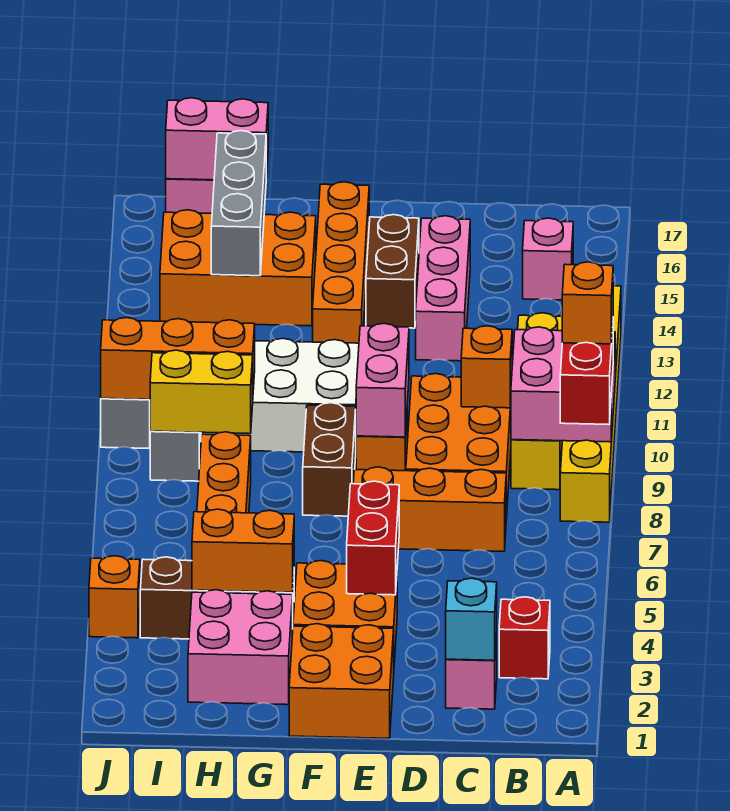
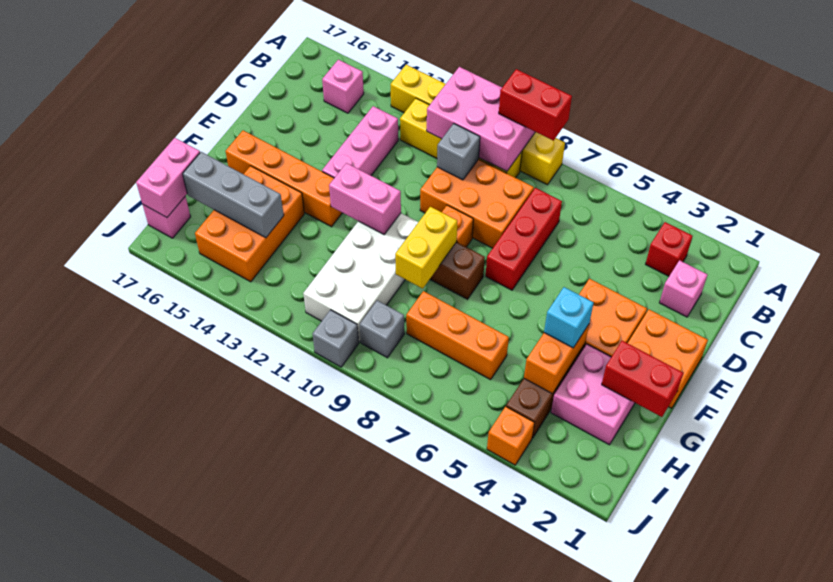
pink 2x2 brick [511,327,615,442] -> pink 2x3 brick [427,67,535,172]
orange 1x1 brick [562,262,613,344] -> none
cyan 1x1 brick [446,578,497,660] -> cyan 1x1 brick moved to [544,287,594,348]
orange 1x3 brick [353,467,506,552] -> red 1x3 brick [486,188,562,290]
orange 1x1 brick [461,326,512,408] -> grey 1x1 brick [437,124,480,180]
pink 1x3 brick [416,216,470,361] -> pink 1x3 brick turned to [322,106,398,178]
red 1x2 brick [347,481,399,595] -> red 1x2 brick moved to [602,341,683,417]
pink 1x2 brick [356,323,409,437] -> pink 1x2 brick moved to [329,163,401,234]
brown 1x2 brick [366,215,419,328] -> none
yellow 1x2 brick [150,350,253,434] -> yellow 1x2 brick moved to [395,207,457,288]
orange 1x3 brick [101,318,255,400] -> none

